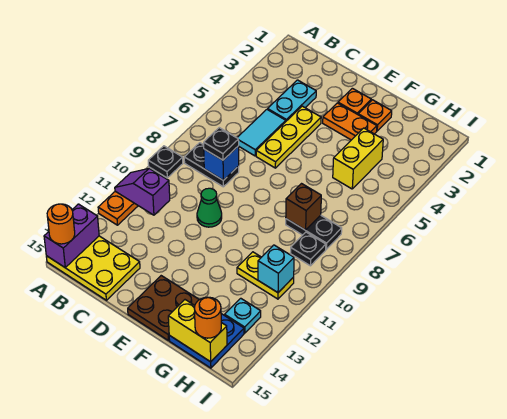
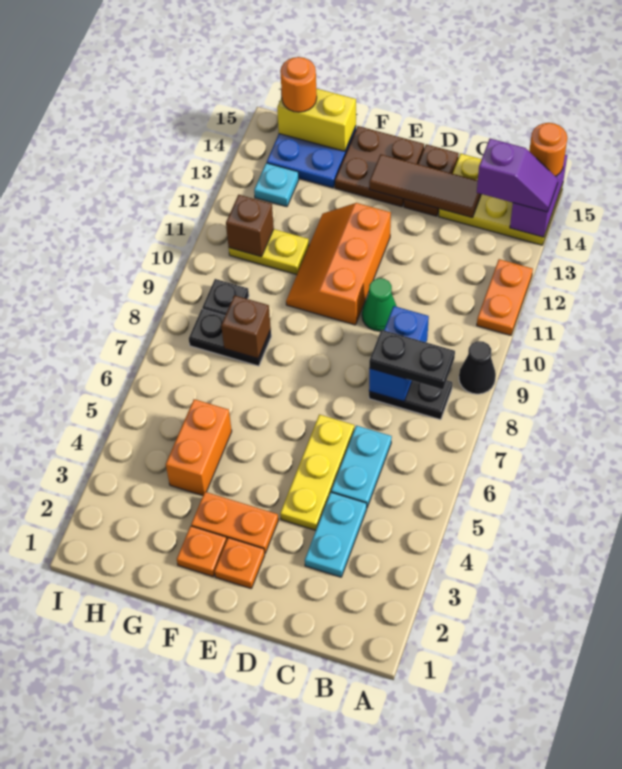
black 1x1 plate [148,146,183,178] -> black 1x1 cone [459,341,496,394]
purple 1x2 slope [115,169,170,215] -> purple 1x2 slope moved to [477,139,558,212]
cyan 1x2 tile [237,109,286,156] -> cyan 1x2 plate [331,426,392,507]
blue 1x1 brick [204,146,239,180] -> blue 1x2 brick [369,306,429,401]
black 1x1 plate [204,128,239,160] -> black 1x2 plate [369,330,455,389]
none -> brown 1x3 tile [369,154,481,218]
none -> brown 1x2 plate [404,144,459,216]
none -> orange 2x3 slope [286,203,391,325]
yellow 1x2 brick [333,128,383,189] -> orange 1x2 brick [166,399,232,495]
cyan 1x1 brick [258,245,294,293] -> brown 1x1 brick [226,195,274,257]

